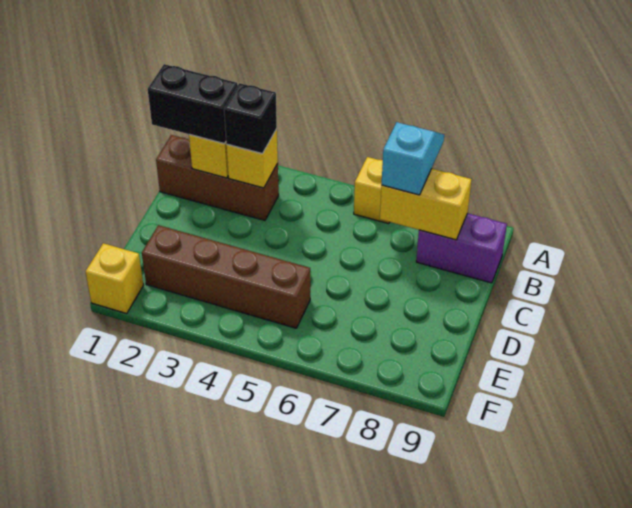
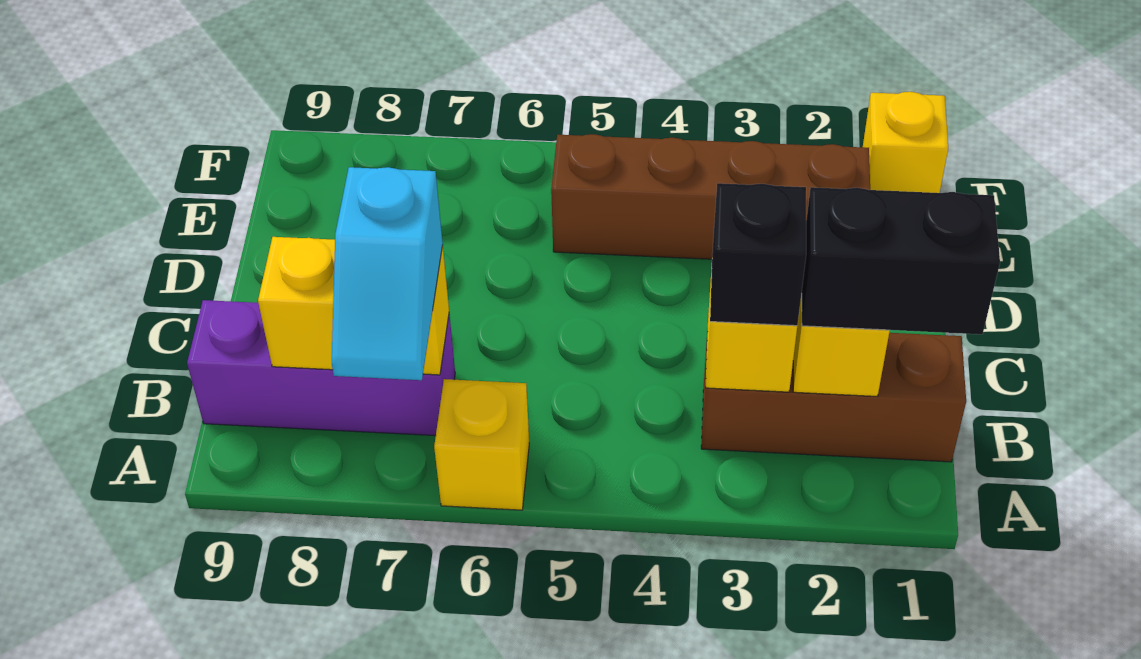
purple 1x2 brick [416,213,507,283] -> purple 1x3 brick [187,300,455,436]

